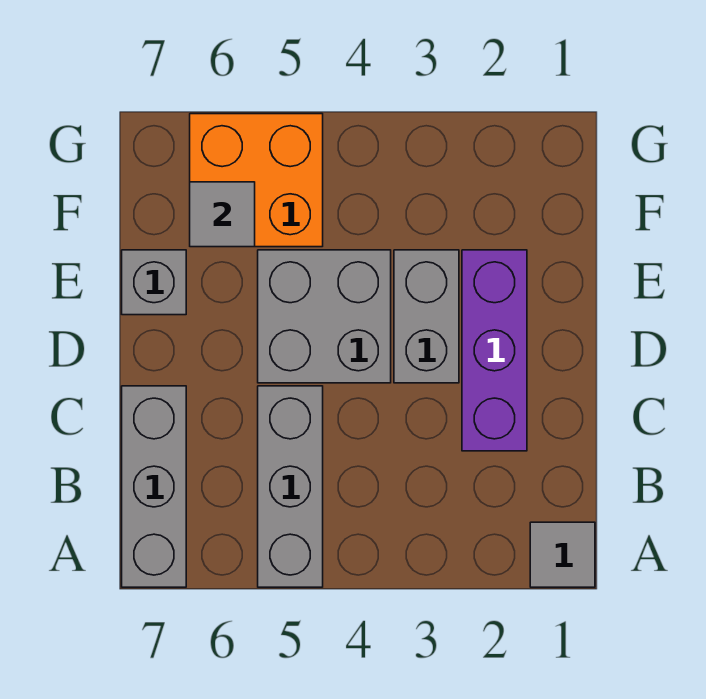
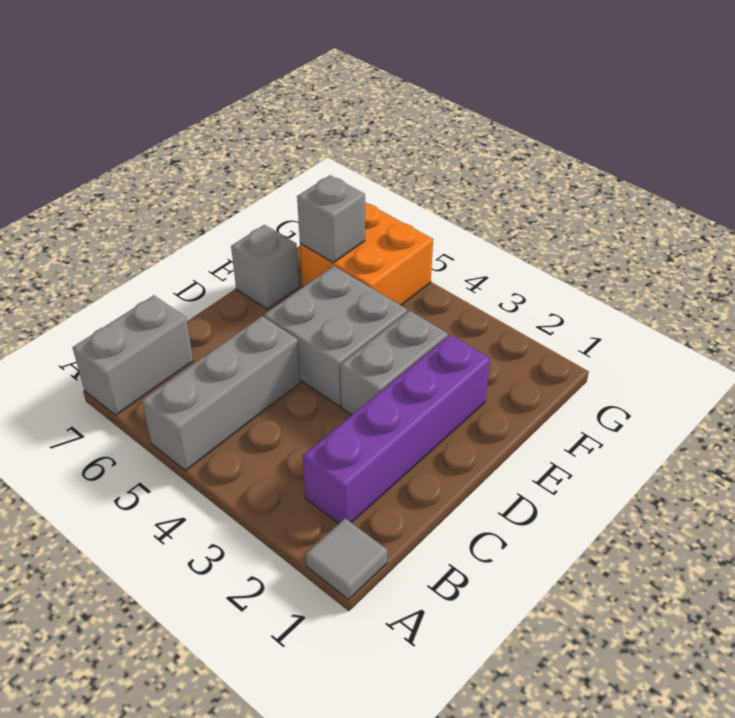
grey 1x3 brick [122,386,186,587] -> grey 1x2 brick [73,295,193,415]
purple 1x3 brick [462,250,527,451] -> purple 1x4 brick [303,335,490,523]
grey 1x1 tile [190,182,255,247] -> grey 1x1 brick [297,175,365,263]

